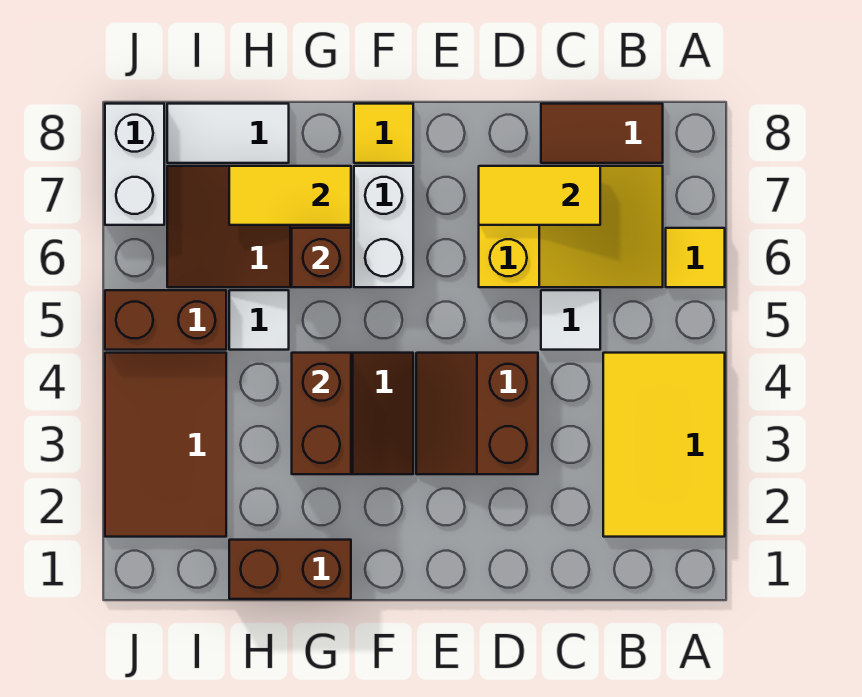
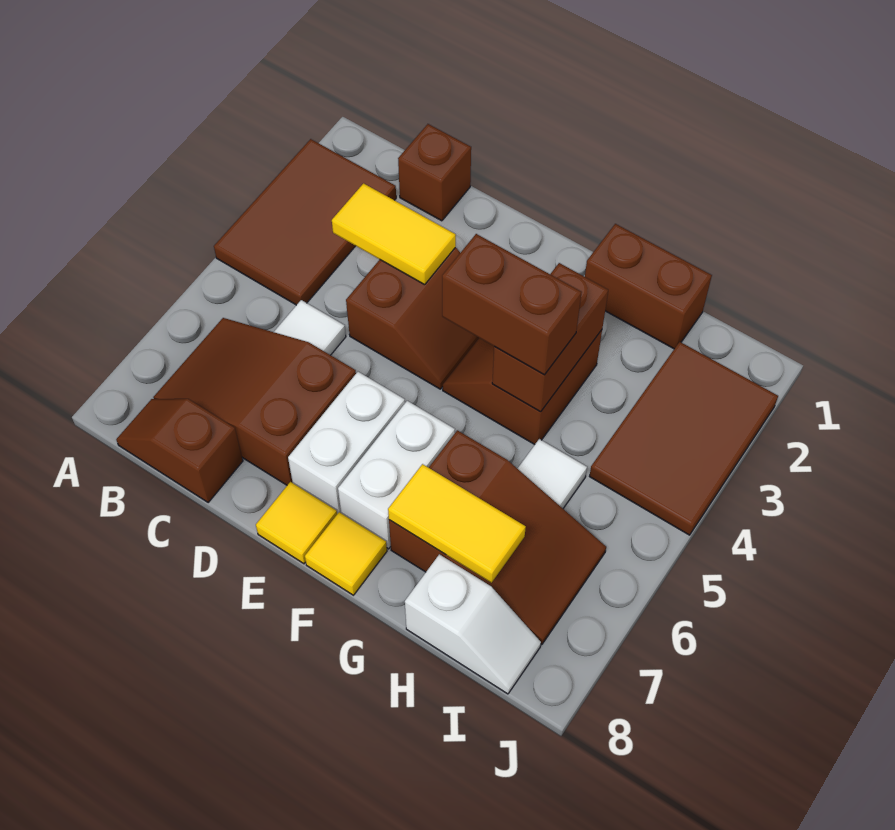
yellow 2x3 tile [603,353,725,537] -> brown 2x3 tile [214,139,396,305]
yellow 1x1 tile [666,228,725,287] -> yellow 1x1 tile moved to [256,482,337,564]
yellow 2x3 slope [479,166,663,287] -> brown 2x3 slope [153,318,356,485]
brown 1x2 tile [541,104,663,163] -> brown 1x2 slope [116,399,243,503]
yellow 1x2 tile [479,166,600,225] -> yellow 1x2 tile moved to [332,183,456,285]
brown 1x1 brick [292,228,351,287] -> brown 1x1 brick moved to [398,124,471,221]
white 1x2 tile [167,104,289,163] -> white 1x2 slope [405,554,541,694]
brown 1x2 brick [105,290,226,350] -> brown 1x2 brick moved to [442,234,582,375]
white 1x2 brick [105,104,164,225] -> white 1x2 brick moved to [288,372,405,514]

